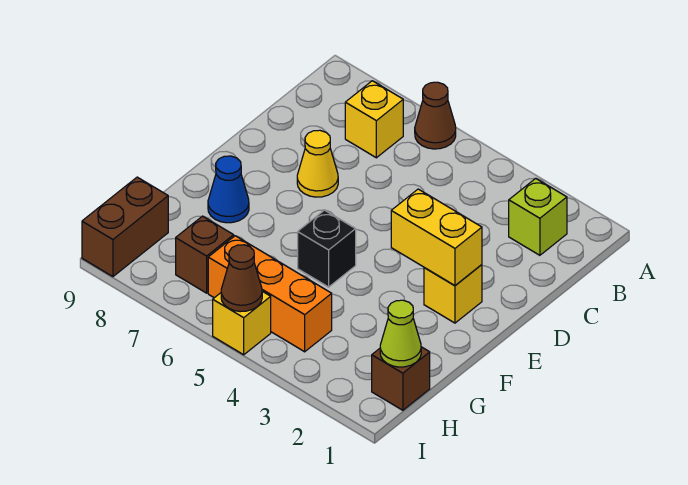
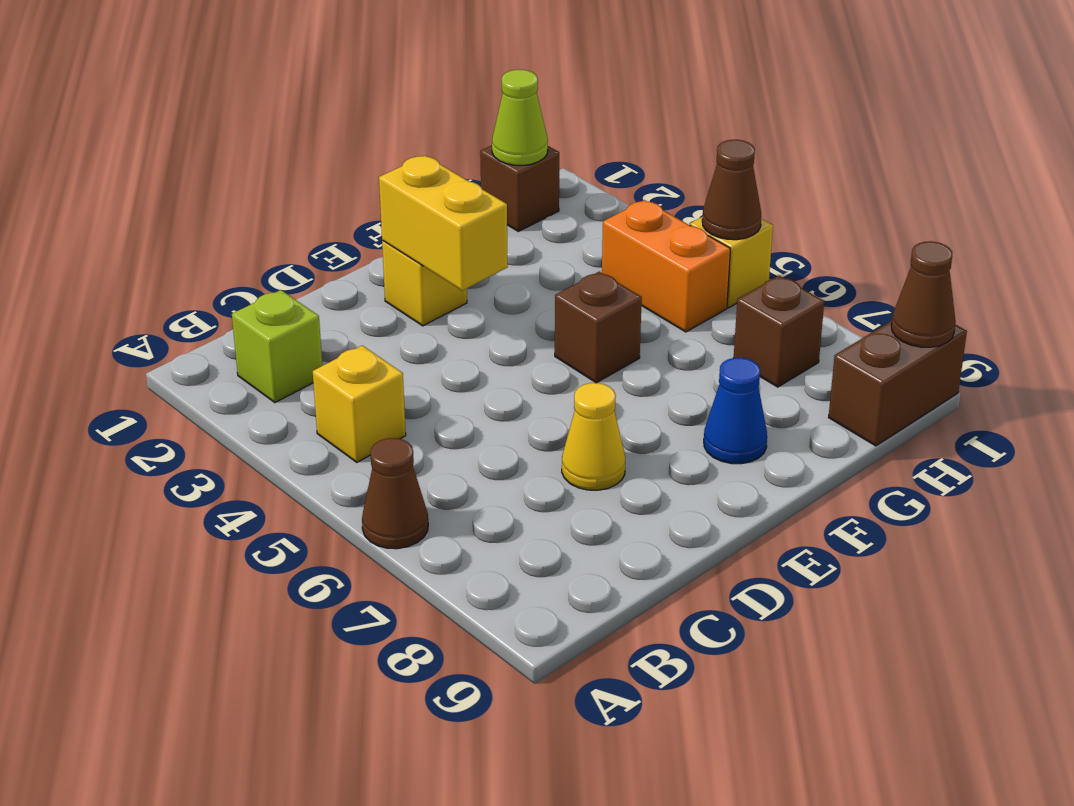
yellow 1x1 brick [345,81,403,158] -> yellow 1x1 brick moved to [313,346,406,462]
black 1x1 brick [298,210,356,287] -> brown 1x1 brick [555,272,642,383]
orange 1x3 brick [208,236,332,352] -> orange 1x2 brick [602,200,731,332]
none -> brown 1x1 cone [891,241,956,347]

